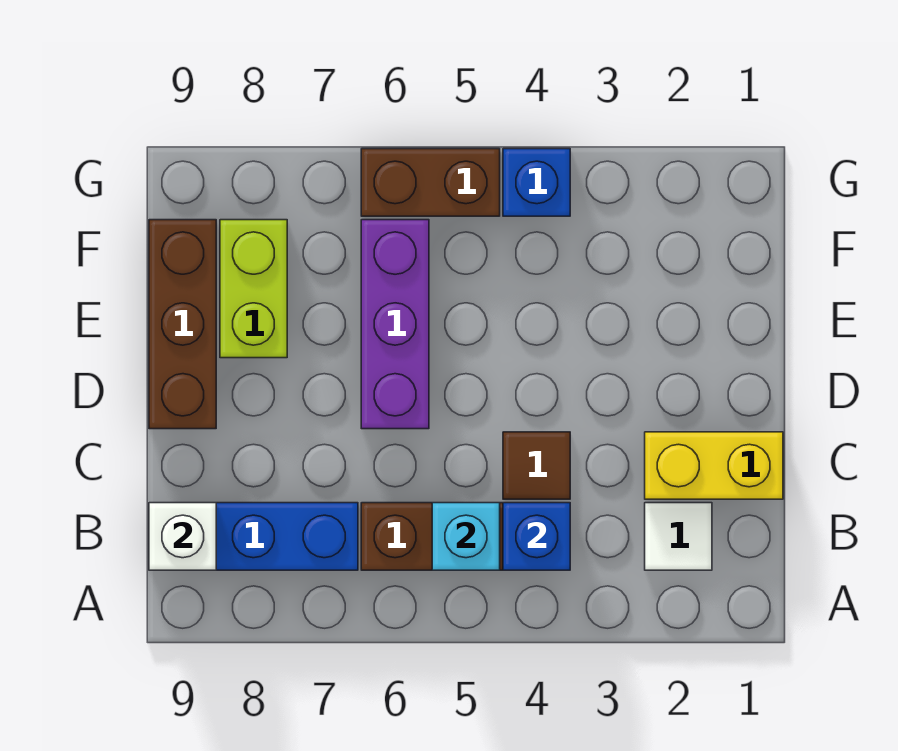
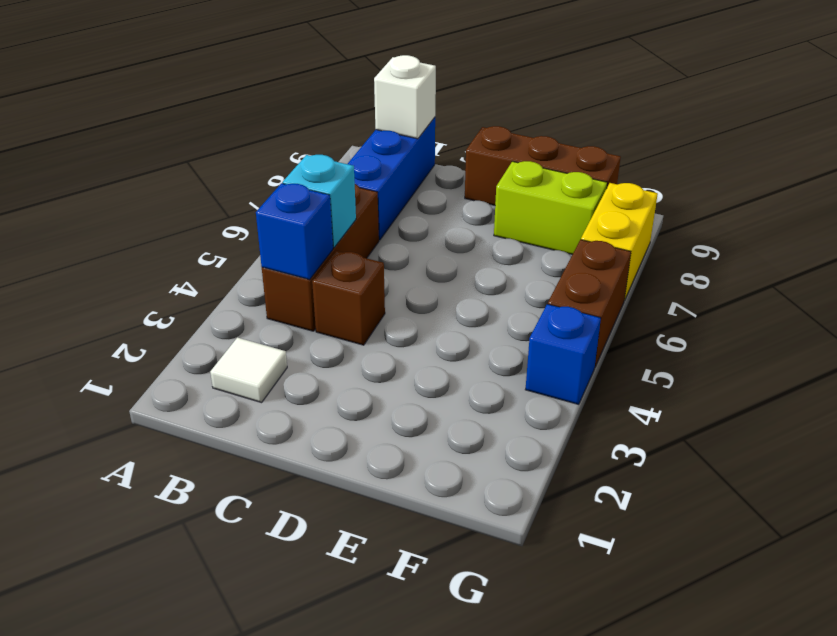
yellow 1x2 brick [645,432,783,499] -> yellow 1x2 brick moved to [581,183,658,300]
brown 1x1 tile [503,432,570,499] -> brown 1x1 brick [312,251,385,345]
purple 1x3 brick [361,220,429,429] -> none

